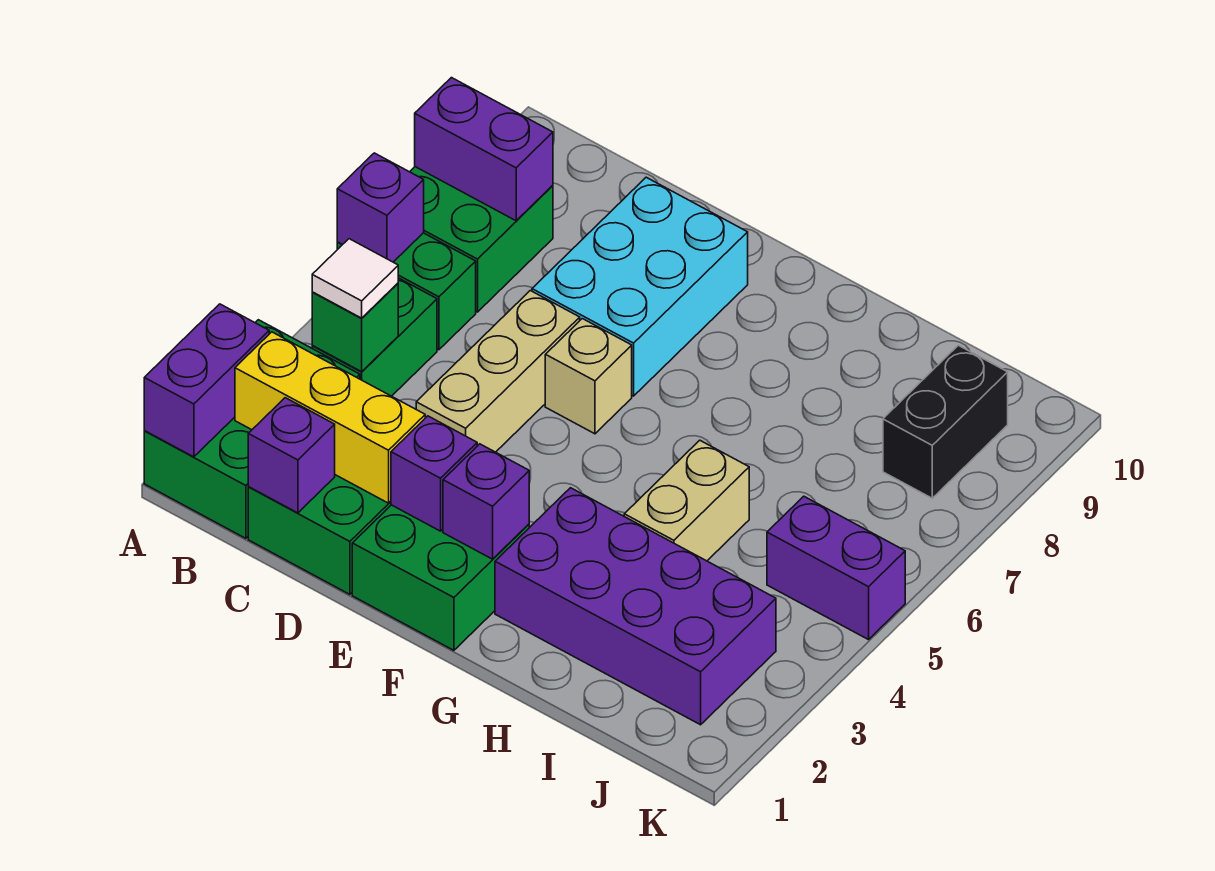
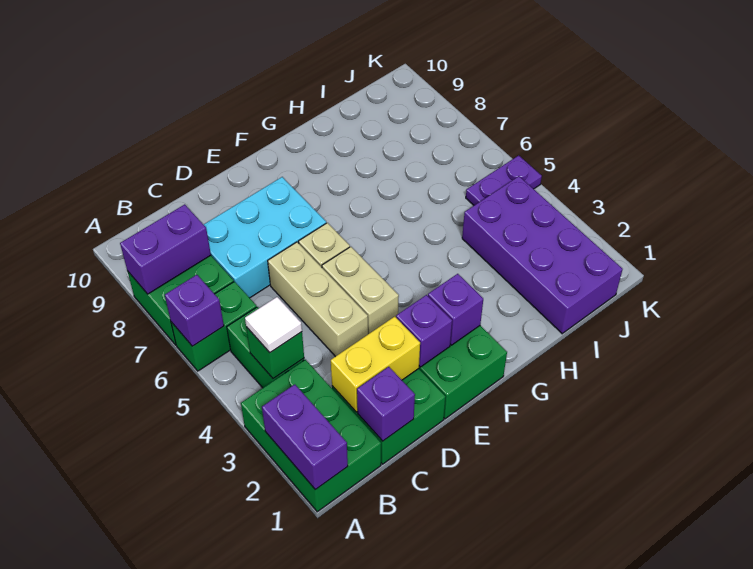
yellow 1x3 brick [235,332,425,503] -> yellow 1x2 brick [331,317,420,412]
cyan 2x3 brick [532,177,748,396] -> cyan 2x3 brick turned to [204,177,326,298]
purple 2x4 brick [495,488,776,725] -> purple 2x4 brick turned to [462,176,623,334]
tan 1x2 brick [624,440,749,561] -> tan 1x2 brick moved to [322,247,399,334]
purple 1x2 brick [767,496,905,640] -> purple 1x2 plate [466,155,542,205]
black 1x2 brick [883,345,1008,498] -> none

